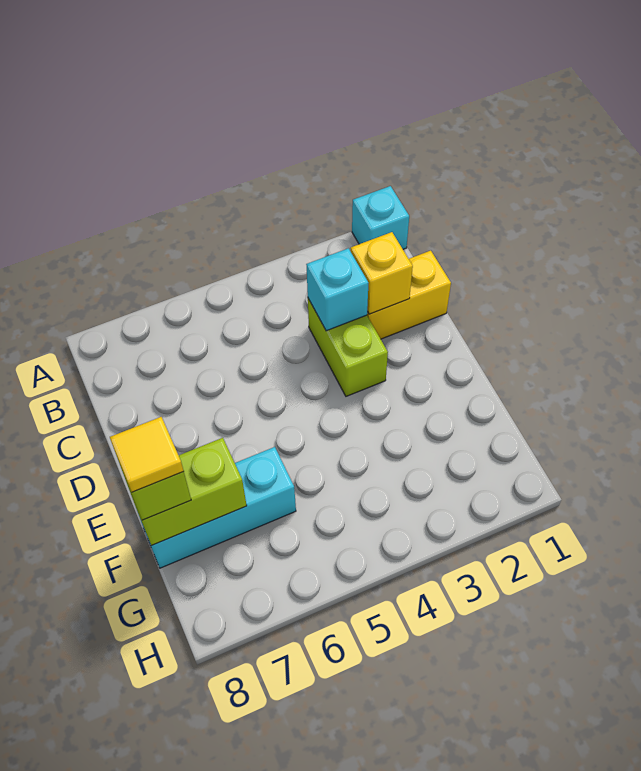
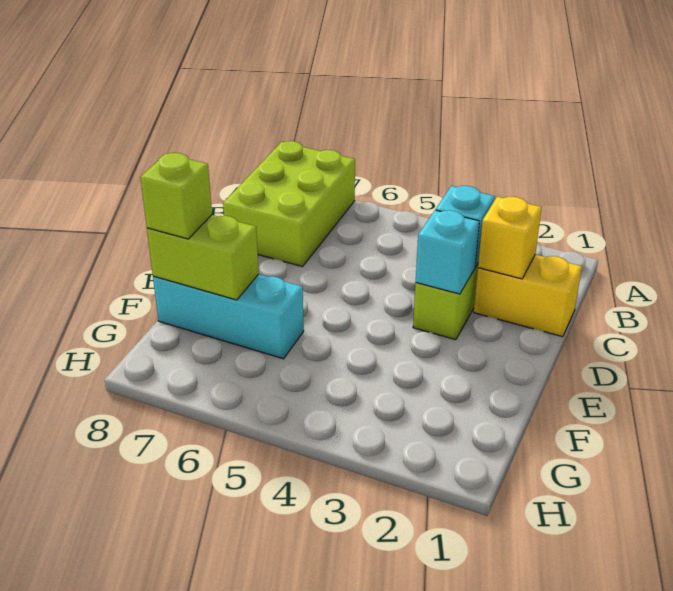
cyan 1x1 brick [352,186,409,249] -> cyan 1x1 brick moved to [416,210,479,294]
none -> lime 2x3 brick [223,141,355,267]
yellow 1x1 tile [110,417,184,492] -> none

